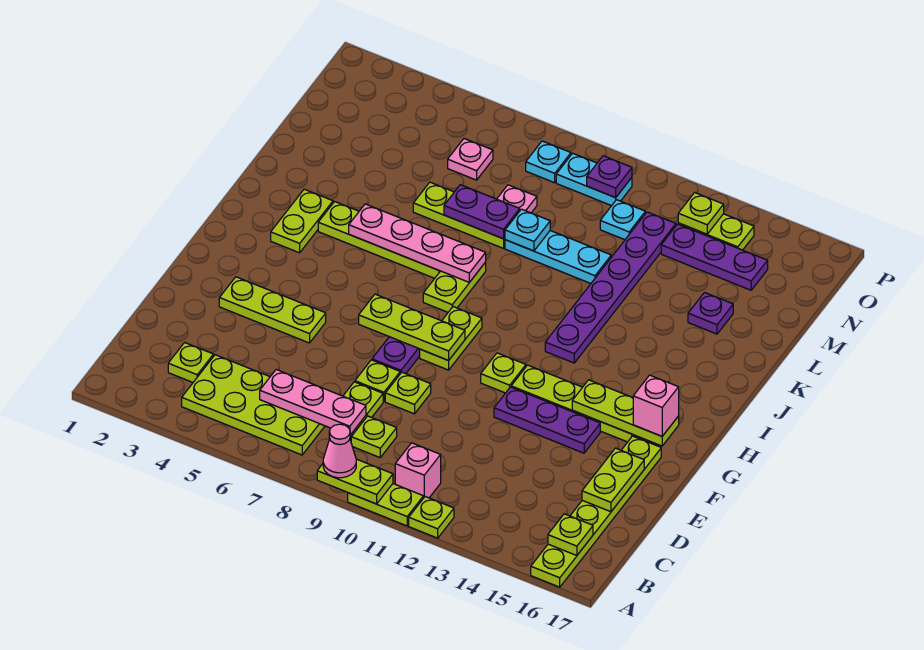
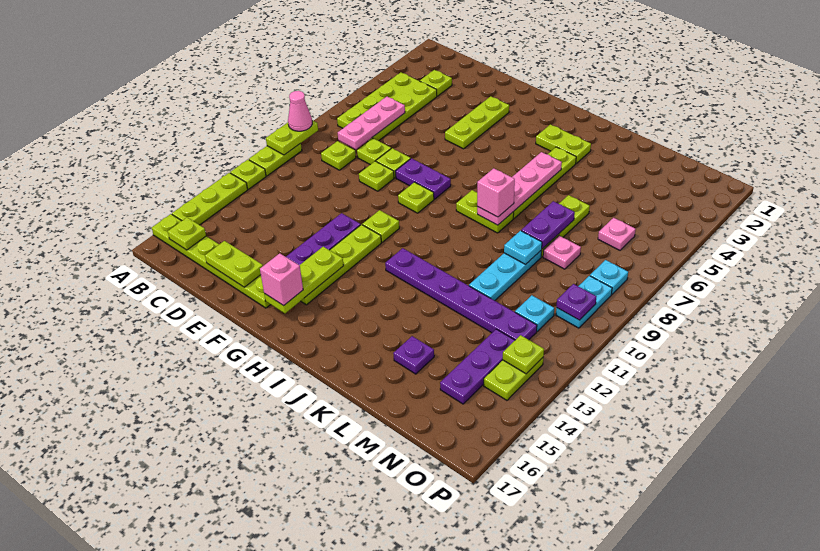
pink 1x1 brick [395,443,441,498] -> pink 1x1 brick moved to [477,168,515,217]
lime 1x3 plate [359,294,465,360] -> lime 1x3 plate moved to [172,173,248,225]
lime 1x2 plate [420,307,482,370] -> lime 1x1 plate [398,182,434,213]

